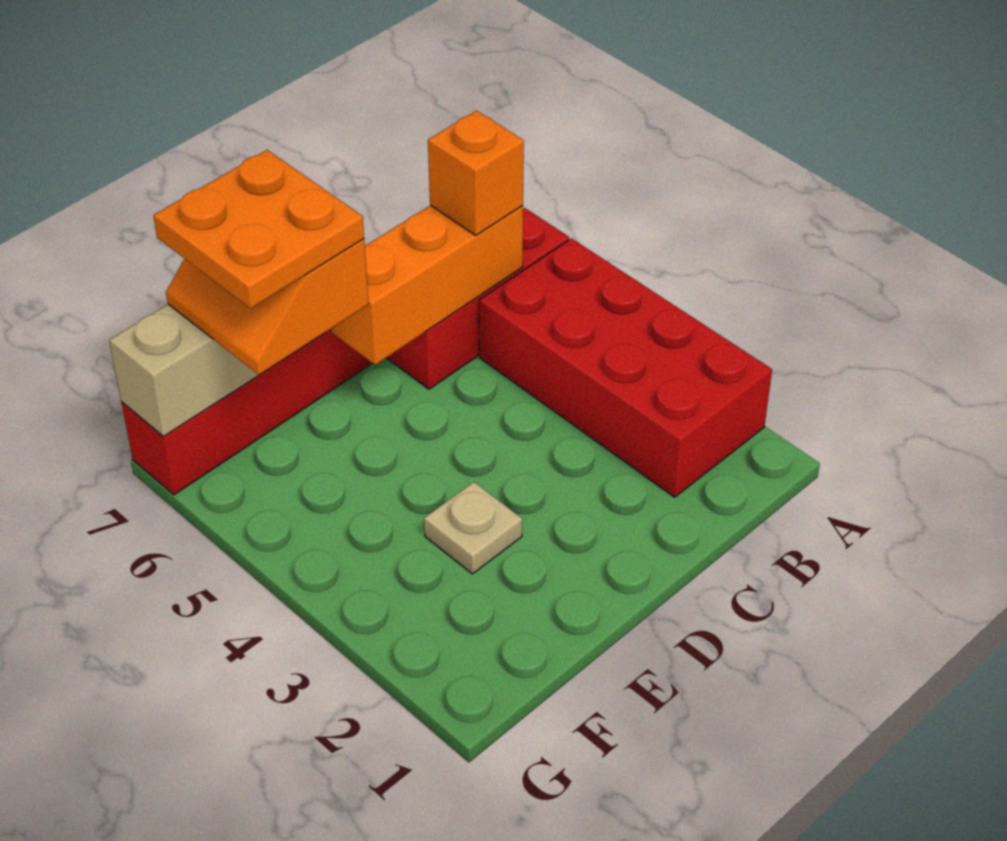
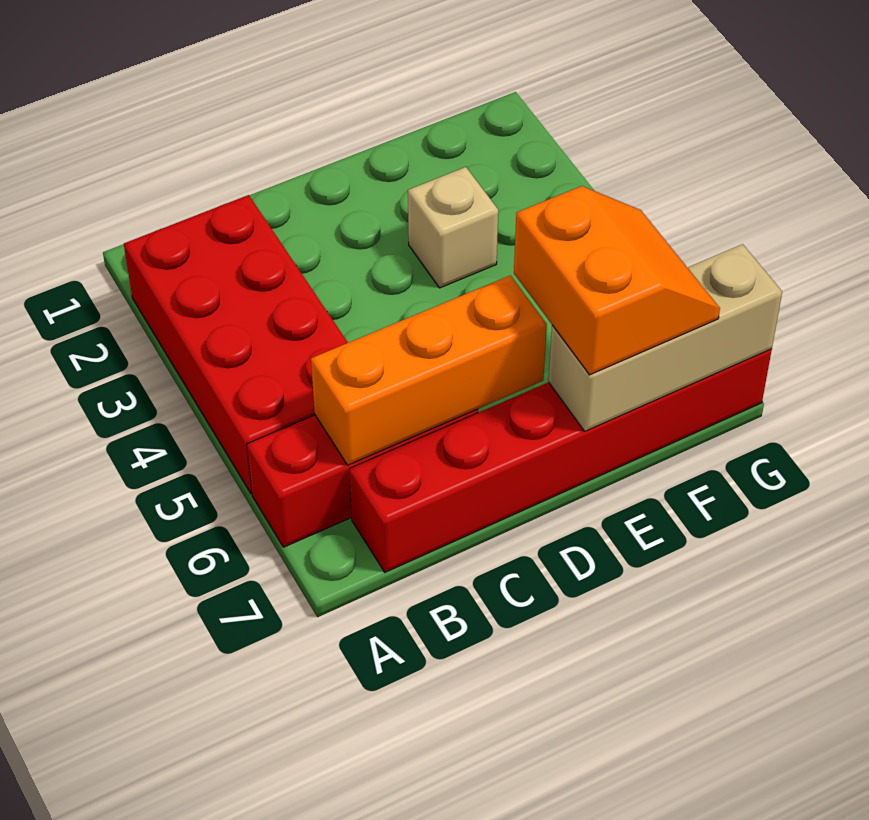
orange 1x1 brick [428,111,524,235] -> none
tan 1x1 plate [424,482,522,574] -> tan 1x1 brick [408,167,498,288]
orange 2x2 plate [153,150,364,308] -> none

